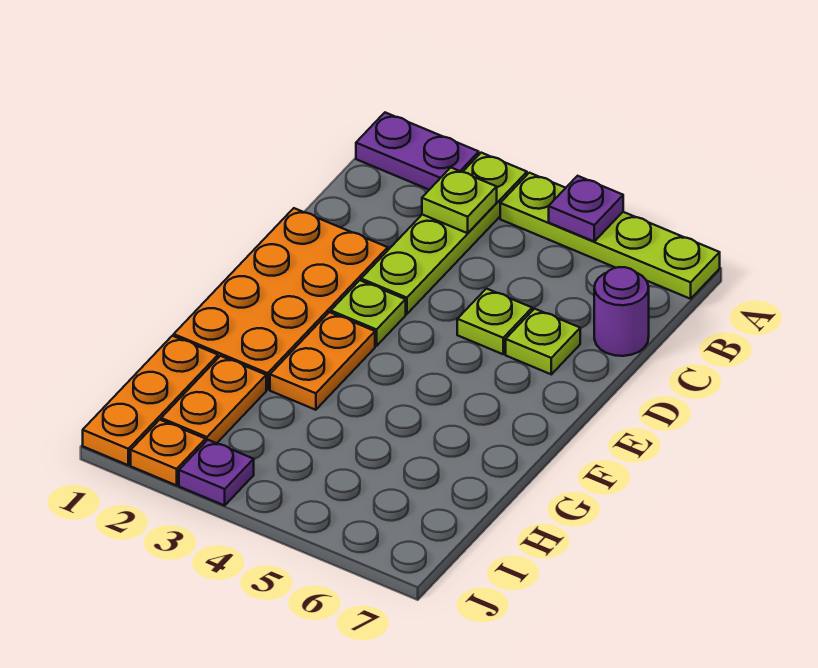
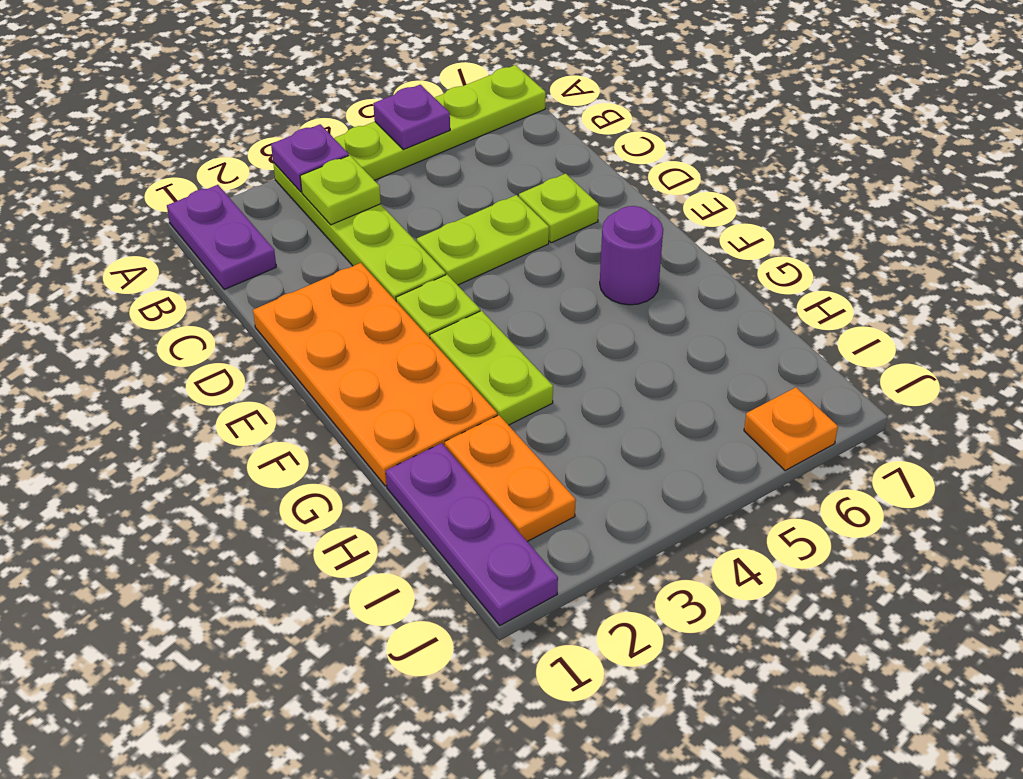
purple 1x2 plate [356,113,479,190] -> purple 1x2 plate turned to [167,185,276,289]
purple 1x1 round brick [594,267,649,356] -> purple 1x1 round brick moved to [600,206,663,305]
lime 1x1 plate [457,289,532,354] -> lime 1x2 plate [417,195,549,285]
orange 1x2 plate [270,312,375,410] -> lime 1x2 plate [430,311,553,425]
orange 1x3 plate [83,336,218,465] -> purple 1x3 plate [386,443,558,625]
orange 1x1 plate [131,420,206,485] -> orange 1x1 plate moved to [744,387,838,471]
purple 1x1 plate [179,440,254,505] -> purple 1x1 plate moved to [271,124,349,192]

